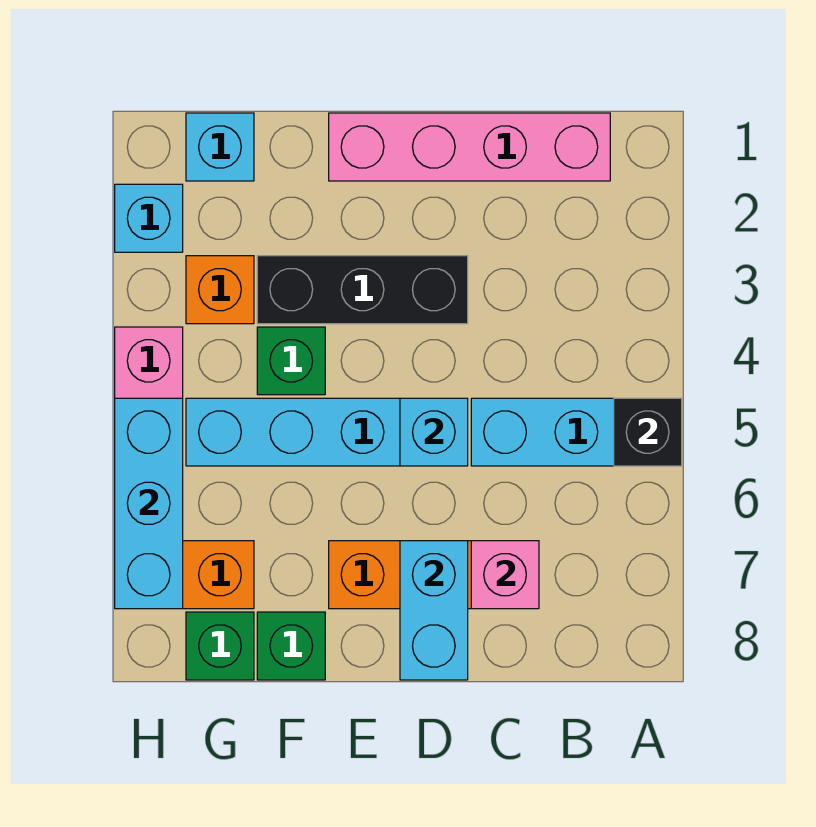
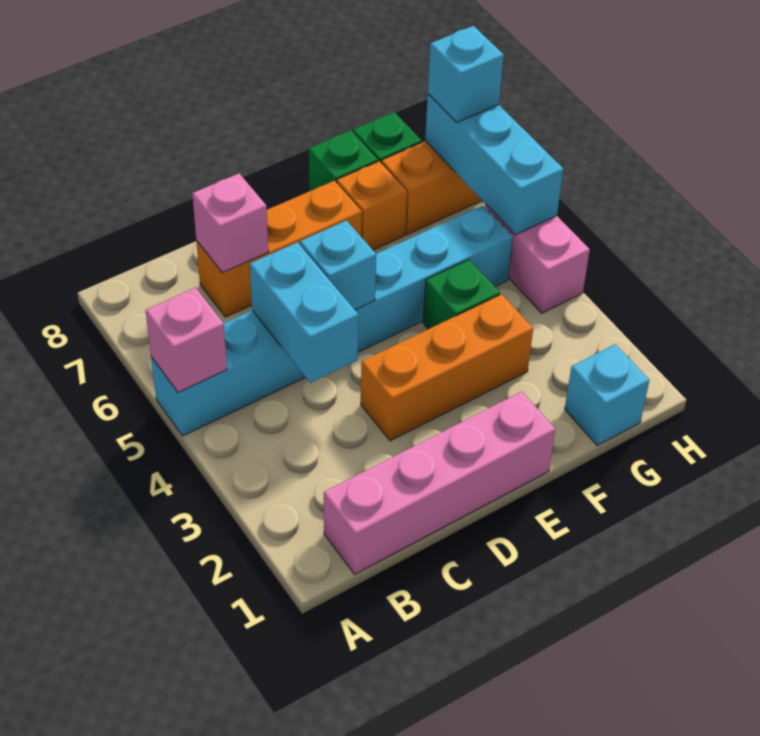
black 1x1 brick [614,398,682,466] -> pink 1x1 brick [146,288,227,392]
black 1x3 brick [257,256,468,324] -> orange 1x3 brick [361,294,533,441]
cyan 1x2 brick [400,541,468,680] -> cyan 1x2 brick moved to [250,242,358,383]
orange 1x1 brick [186,256,254,324] -> orange 1x1 brick moved to [337,161,407,250]
cyan 1x1 brick [115,184,183,252] -> cyan 1x1 brick moved to [428,26,504,122]

